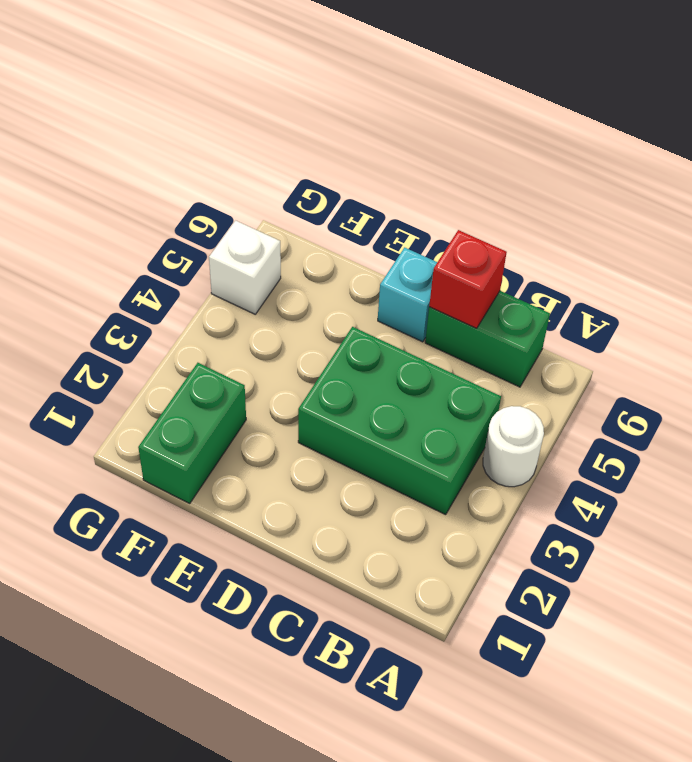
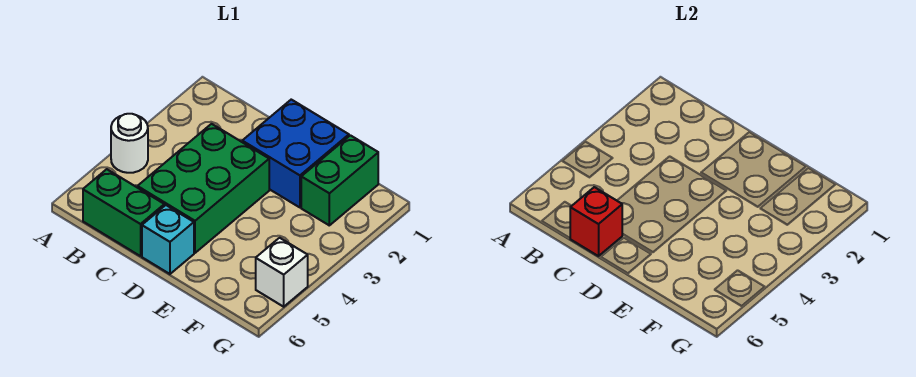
green 2x3 brick [298,327,501,515] -> green 2x3 brick turned to [137,124,269,253]
none -> blue 2x2 brick [242,100,349,207]

